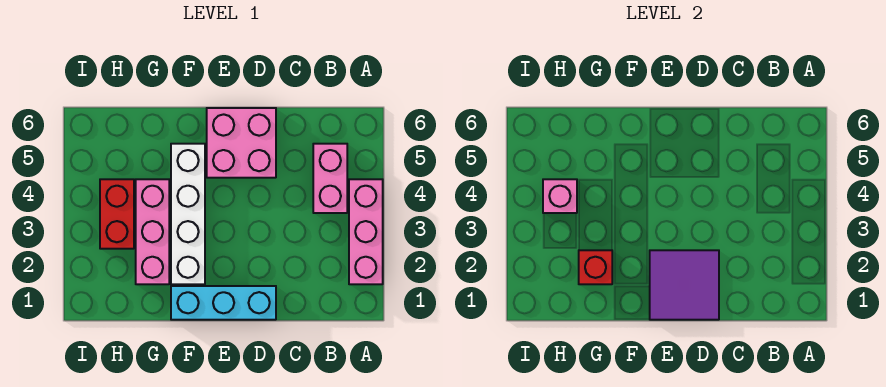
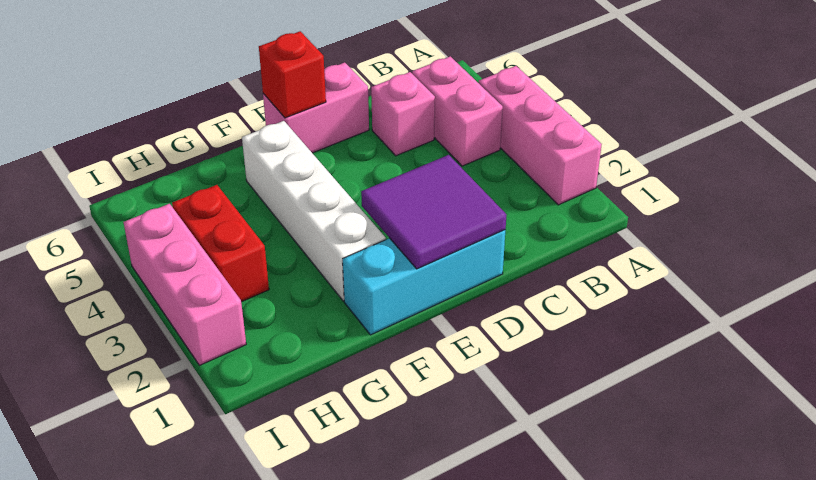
pink 2x2 brick [207,108,276,178] -> pink 1x2 brick [263,63,369,153]
pink 1x3 brick [136,179,169,284] -> pink 1x3 brick moved to [124,204,246,365]
red 1x1 brick [579,250,612,284] -> red 1x1 brick moved to [259,31,326,118]
pink 1x1 brick [543,179,577,213] -> pink 1x1 brick moved to [371,72,435,156]

